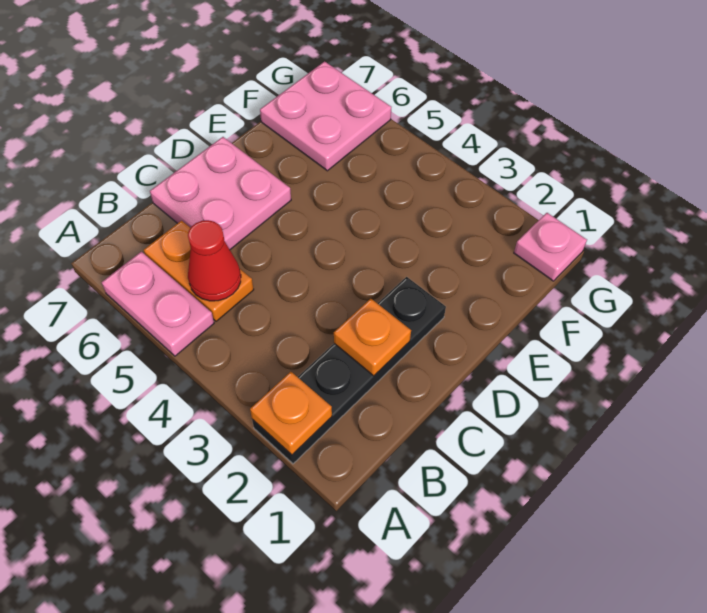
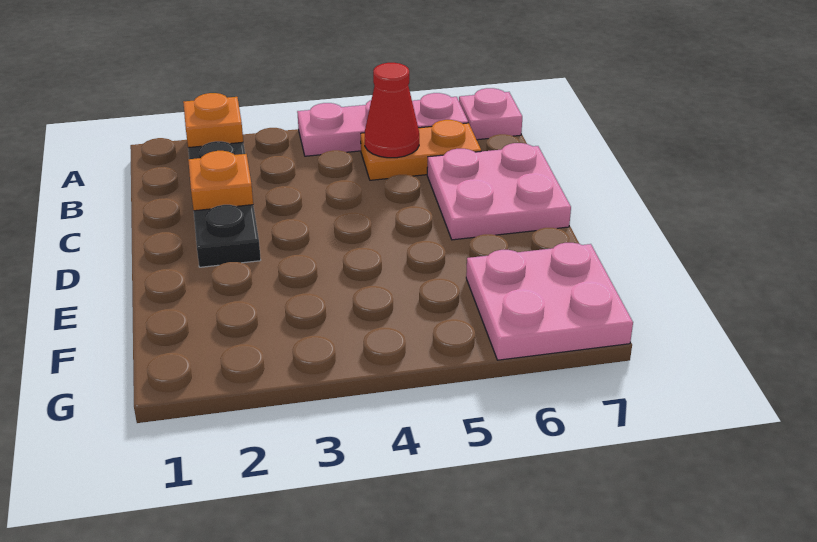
pink 1x2 plate [102,252,214,356] -> pink 1x3 plate [297,93,468,156]
pink 1x1 plate [514,213,587,281] -> pink 1x1 plate moved to [459,88,522,140]

